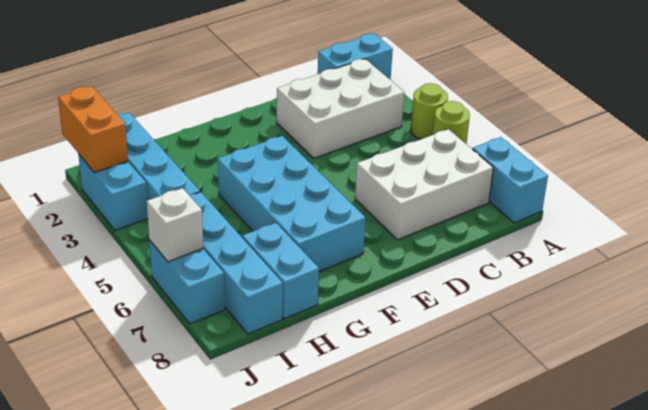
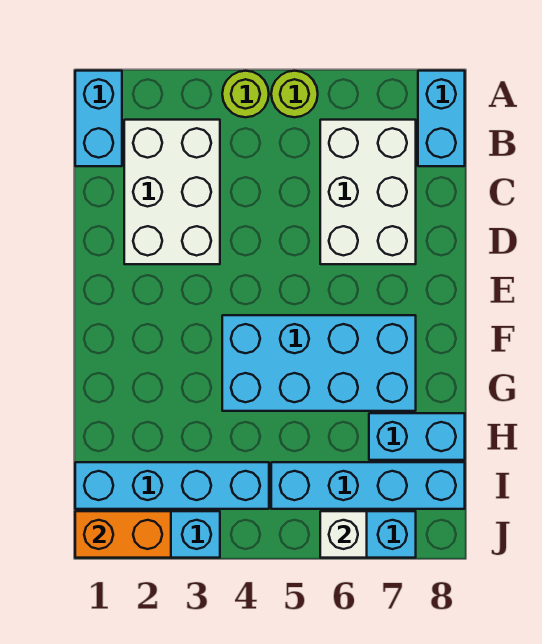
cyan 1x2 brick [472,137,548,223] -> cyan 1x2 brick turned to [418,71,465,166]

